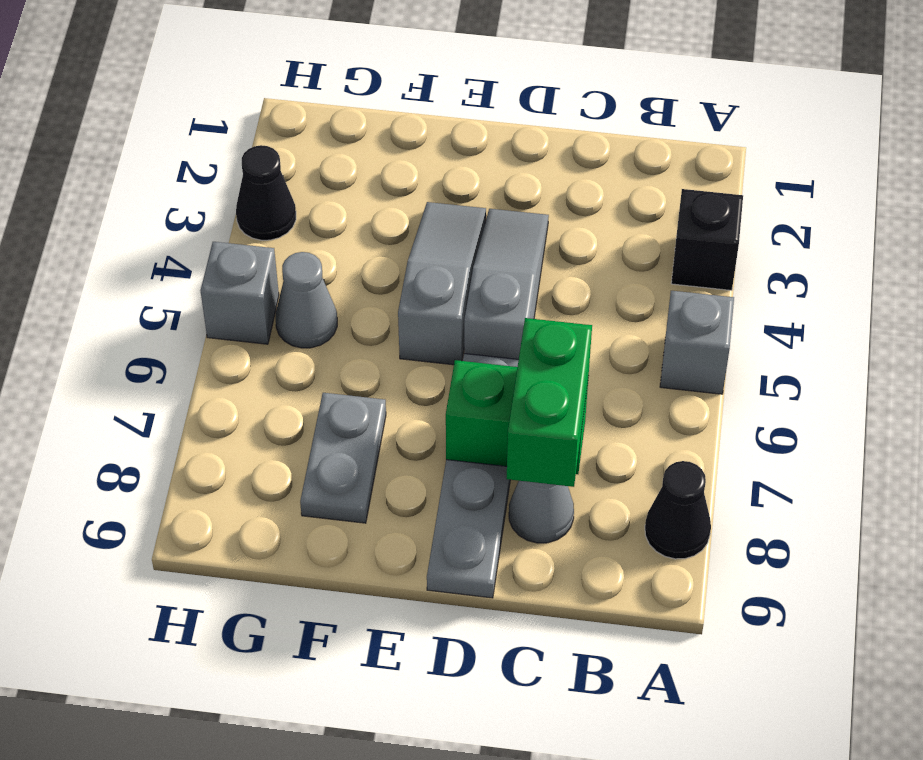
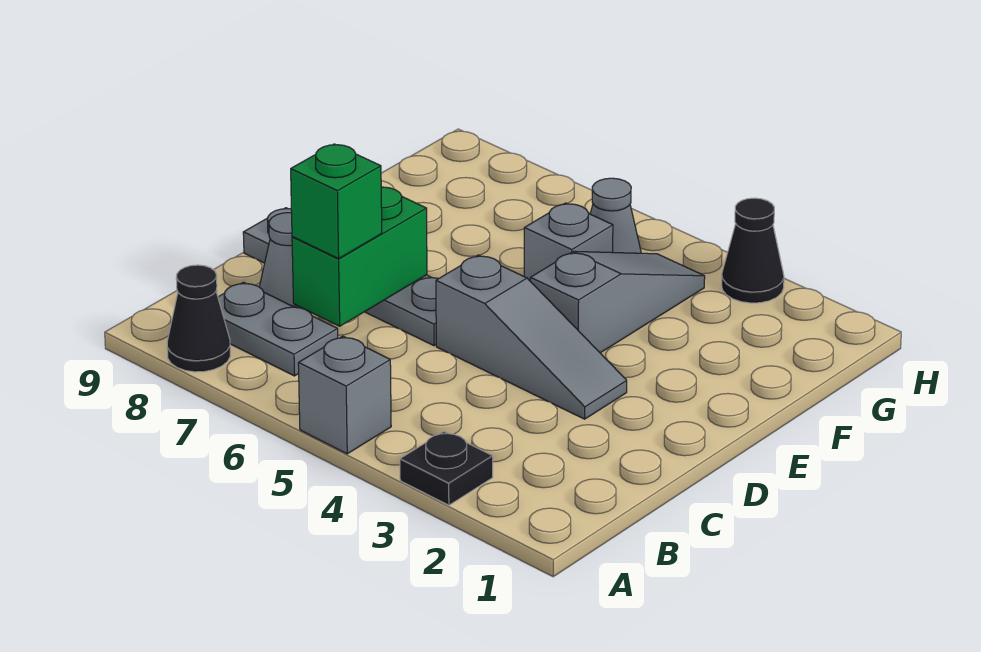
black 1x1 brick [671,189,743,290] -> black 1x1 plate [400,432,493,505]
green 1x2 brick [507,318,592,487] -> green 1x1 brick [291,144,382,259]
grey 1x3 slope [398,202,486,365] -> grey 1x3 slope turned to [530,251,705,353]
grey 1x2 plate [300,393,386,523] -> grey 1x2 plate moved to [218,282,338,376]
grey 1x1 brick [201,242,279,344] -> grey 1x1 brick moved to [524,203,613,281]

